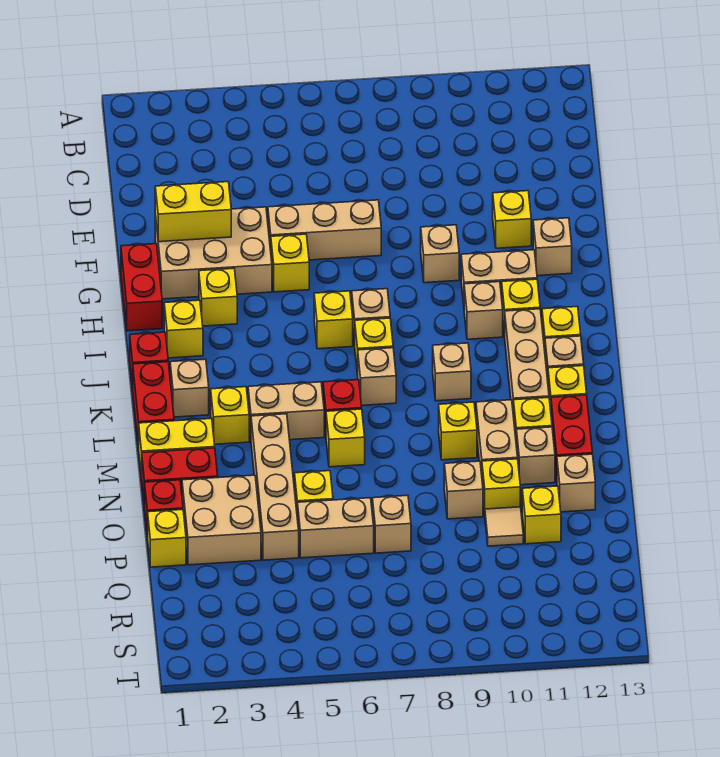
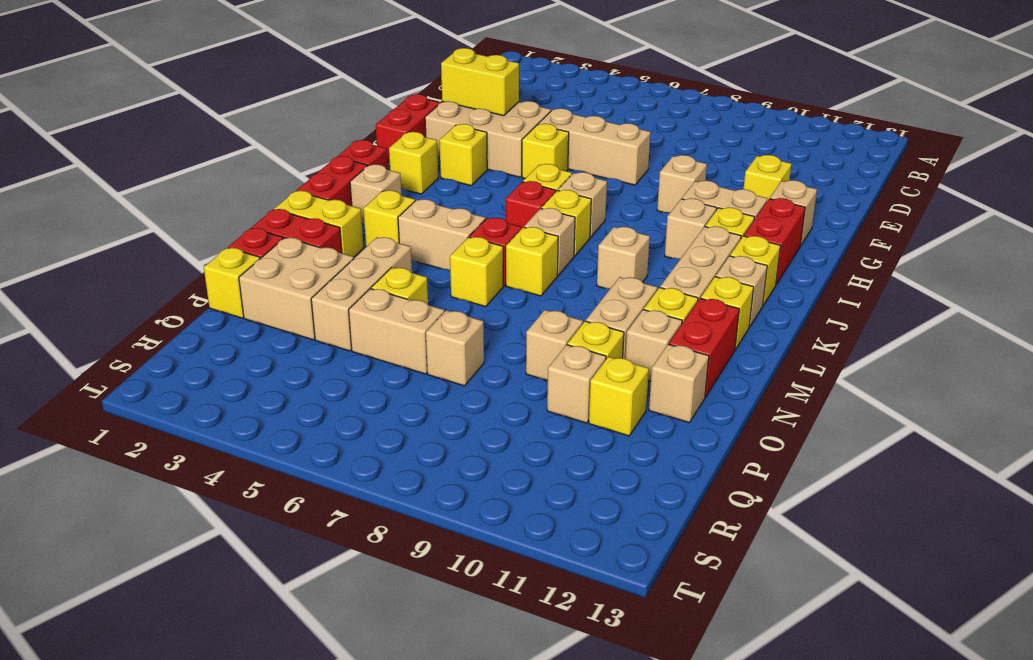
none -> red 1x2 brick [744,198,805,284]
none -> red 1x1 brick [506,181,556,229]
tan 1x4 brick [251,414,299,560] -> tan 1x3 brick [311,237,412,351]
yellow 1x1 brick [439,402,477,460] -> yellow 1x1 brick moved to [506,227,558,296]
tan 1x1 tile [485,507,523,546] -> tan 1x1 brick [547,345,606,423]

